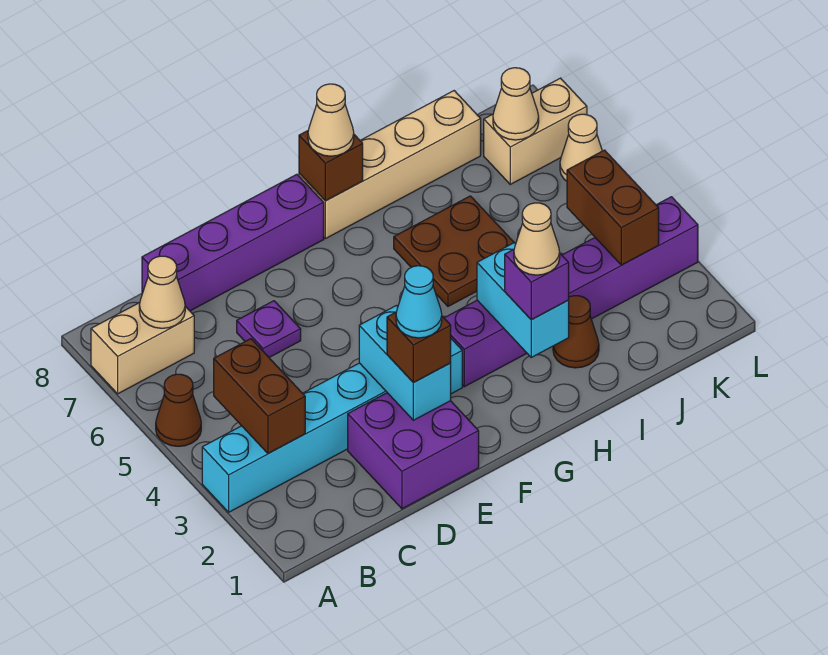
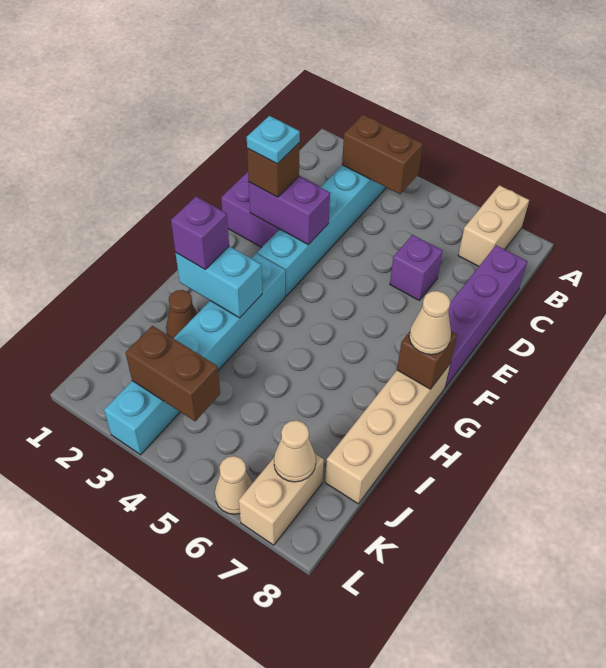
brown 1x1 cone [156,374,201,446] -> none
tan 1x1 cone [139,256,185,328] -> none
purple 1x1 plate [237,301,301,357] -> purple 1x1 brick [390,235,443,300]
cyan 1x2 brick [359,306,451,420] -> purple 1x2 brick [249,176,330,245]
cyan 1x1 cone [396,266,442,338] -> cyan 1x1 plate [247,116,300,164]
purple 1x6 brick [445,197,698,387] -> cyan 1x6 brick [104,254,285,455]
tan 1x1 cone [514,203,560,275] -> none
brown 2x2 plate [394,196,514,306] -> none

